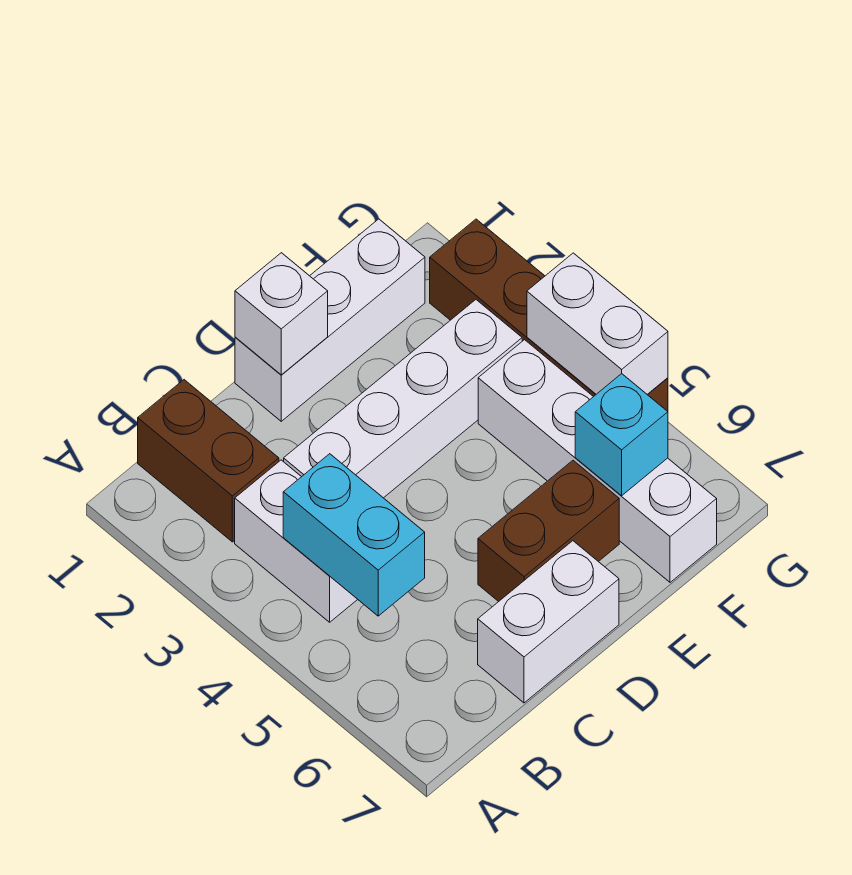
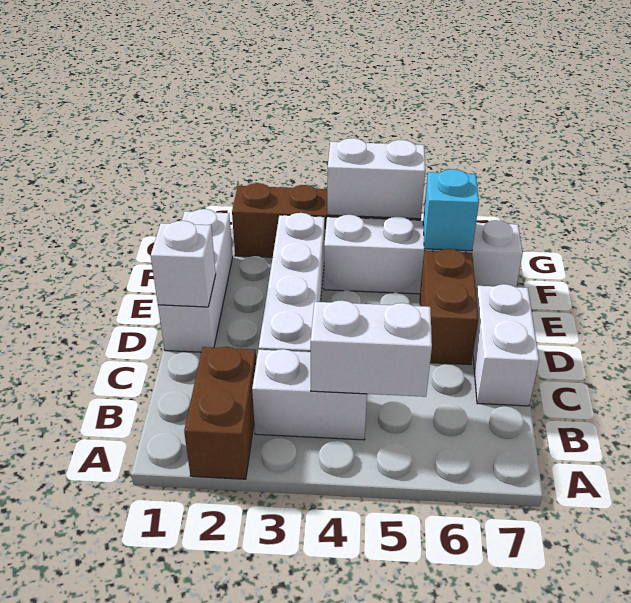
brown 1x2 brick [138,380,279,542] -> brown 1x2 brick turned to [184,347,256,479]
cyan 1x2 brick [283,454,425,616] -> white 1x2 brick [311,300,432,397]

